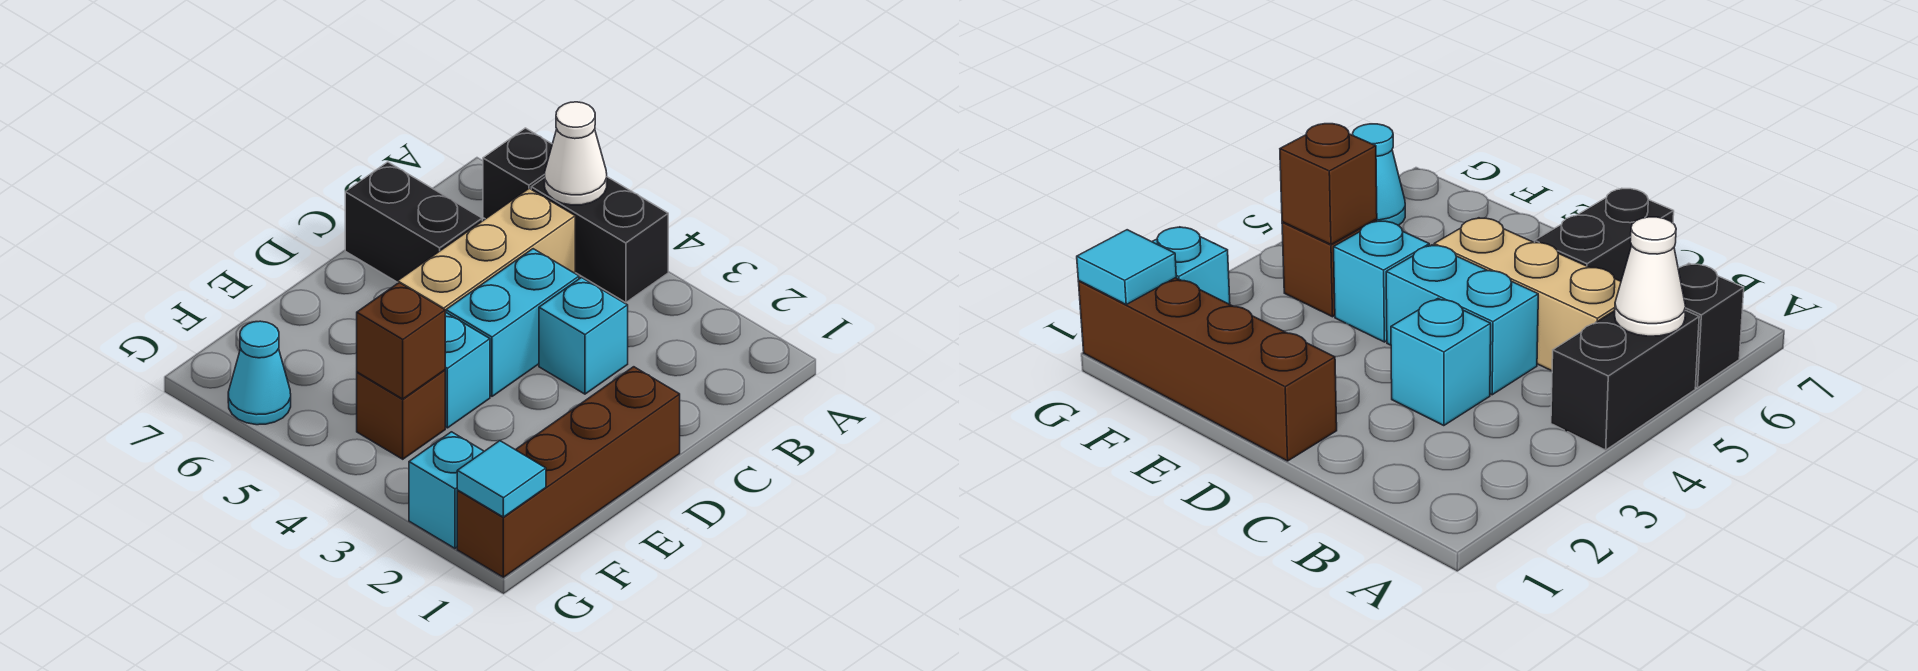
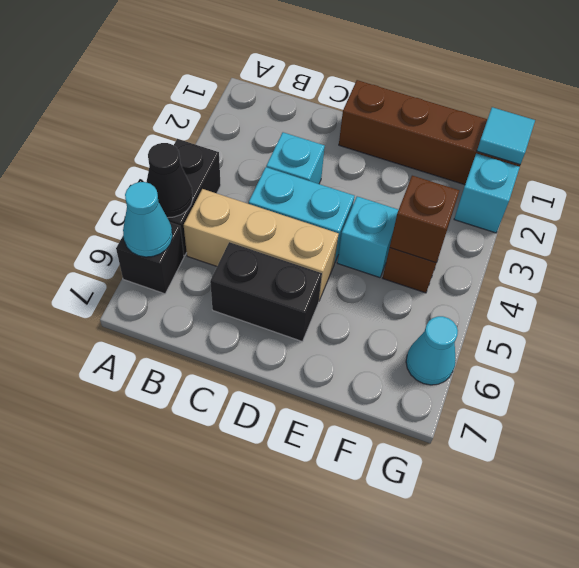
white 1x1 cone [545,102,607,205] -> black 1x1 cone [146,143,193,218]
none -> cyan 1x1 cone [123,182,172,257]
black 1x2 brick [345,162,482,282] -> black 1x2 brick turned to [210,242,322,341]

